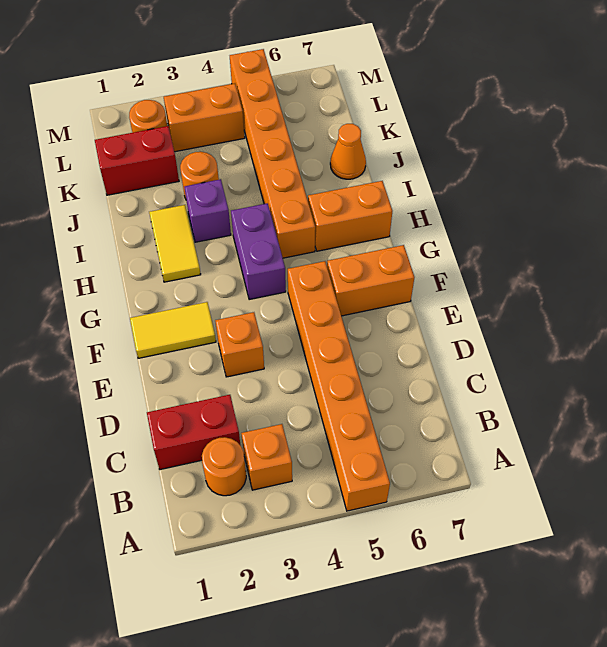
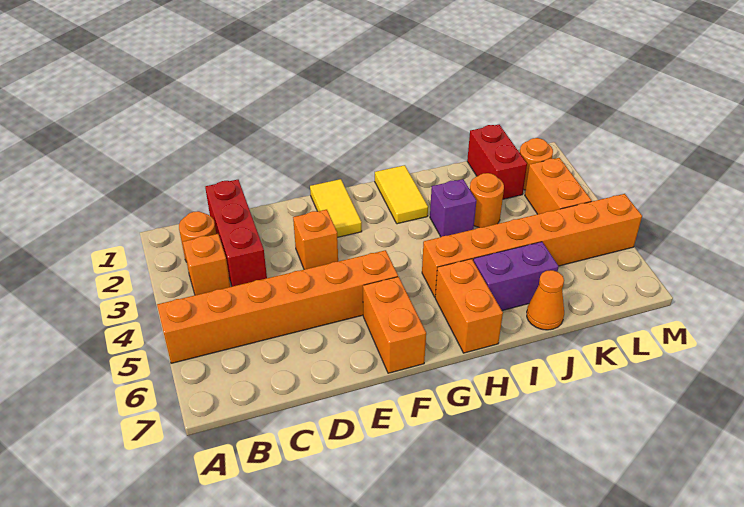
red 1x2 brick [147,395,241,470] -> red 1x3 brick [205,180,267,286]
purple 1x2 brick [231,203,286,300] -> purple 1x2 brick moved to [473,242,559,311]
yellow 1x2 tile [149,205,201,282] -> yellow 1x2 tile turned to [375,165,428,224]

